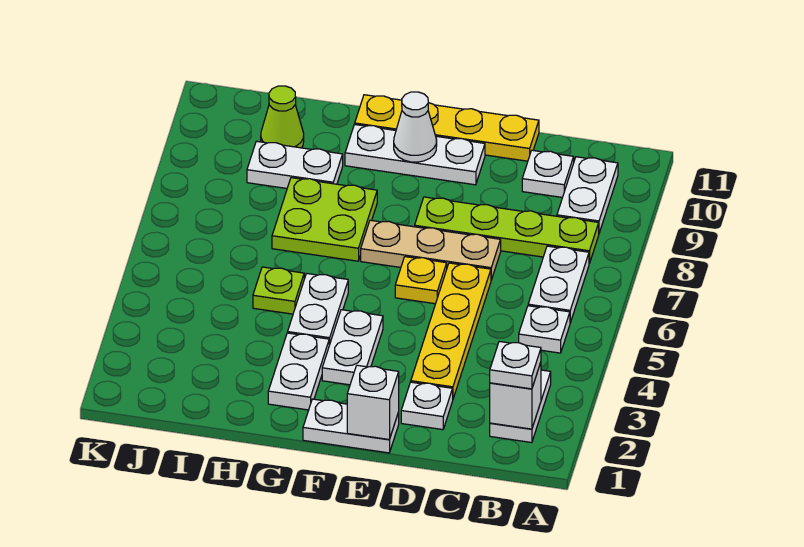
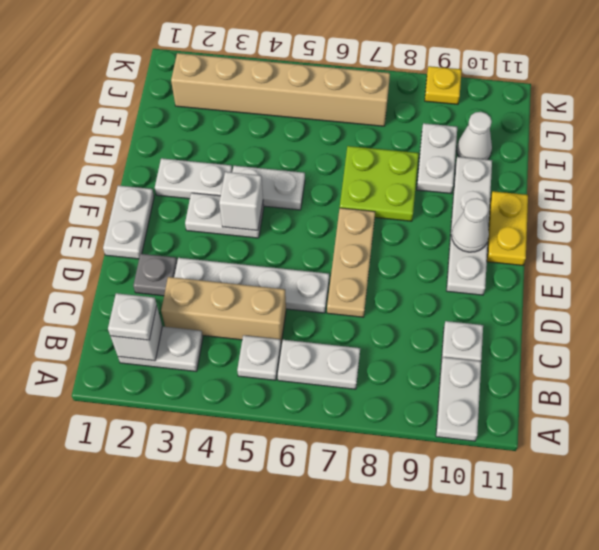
lime 1x4 plate [415,197,599,263] -> none
white 1x2 plate [557,157,618,233] -> white 1x2 plate turned to [436,357,481,441]
none -> tan 1x3 brick [161,277,286,342]
white 1x1 plate [401,382,453,430] -> grey 1x1 plate [133,254,177,296]
yellow 1x4 plate [411,263,491,398] -> white 1x4 plate [174,258,329,313]
yellow 1x4 plate [355,95,539,161] -> yellow 1x2 plate [487,191,528,265]
white 1x1 brick [347,365,399,440] -> white 1x1 brick moved to [219,172,263,230]
yellow 1x1 plate [395,257,447,304] -> yellow 1x1 plate moved to [425,66,462,104]
white 1x3 plate [345,124,485,185] -> white 1x4 plate [446,157,492,295]
lime 1x1 plate [253,267,304,314] -> none
lime 1x1 cone [261,86,304,148] -> white 1x1 cone [457,112,492,160]
none -> tan 1x6 brick [171,53,390,126]

